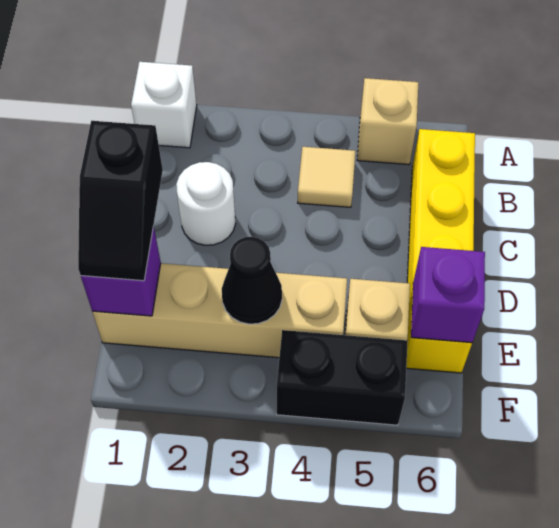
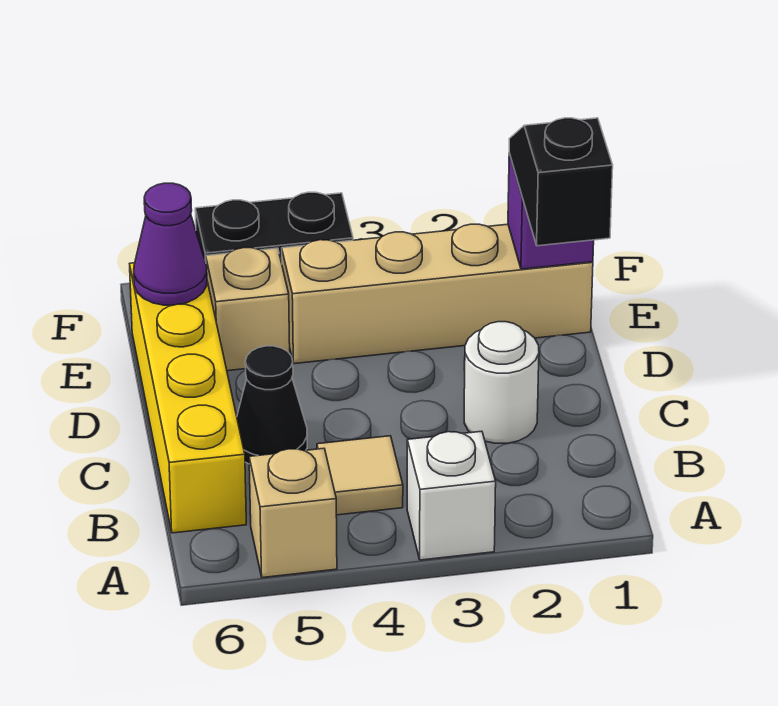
white 1x1 brick [131,62,197,148] -> white 1x1 brick moved to [407,431,496,560]
black 1x1 cone [222,237,282,324] -> black 1x1 cone moved to [237,346,307,464]
purple 1x1 brick [411,247,485,343] -> purple 1x1 cone [134,183,207,305]

